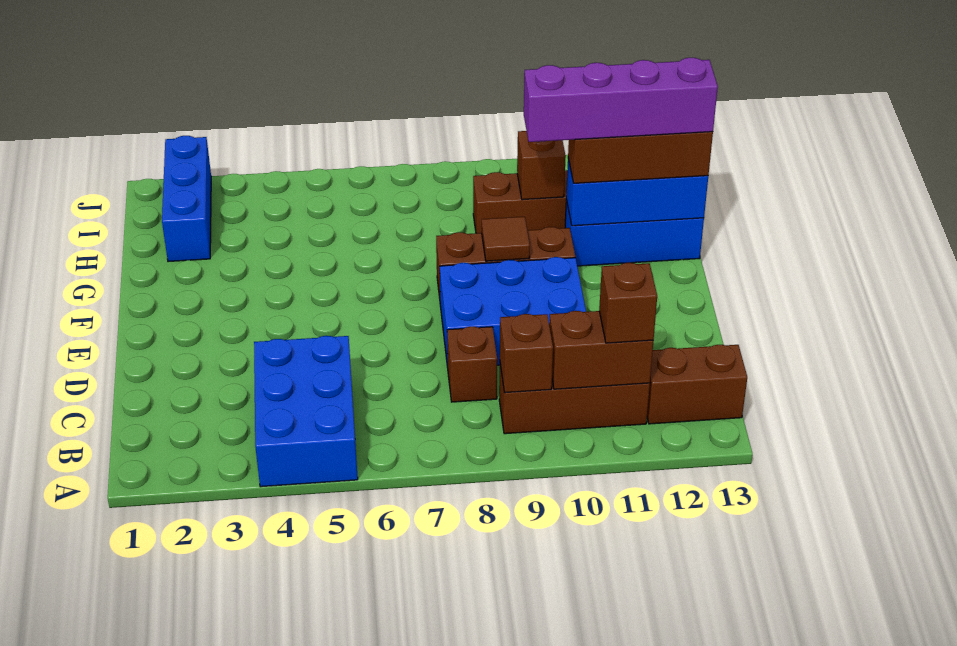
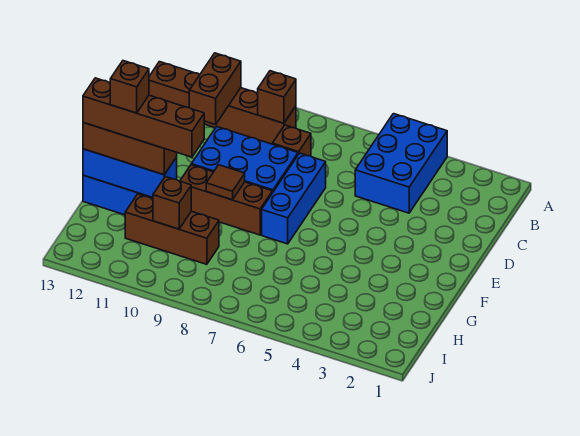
brown 1x2 brick [549,311,653,389] -> brown 1x2 brick turned to [189,53,241,125]
brown 1x1 brick [599,263,657,343] -> brown 1x1 brick moved to [110,61,149,113]
purple 1x4 brick [524,58,718,142] -> brown 1x4 brick [83,78,204,157]
blue 1x3 brick [162,136,211,262] -> blue 1x3 brick moved to [262,153,326,244]

